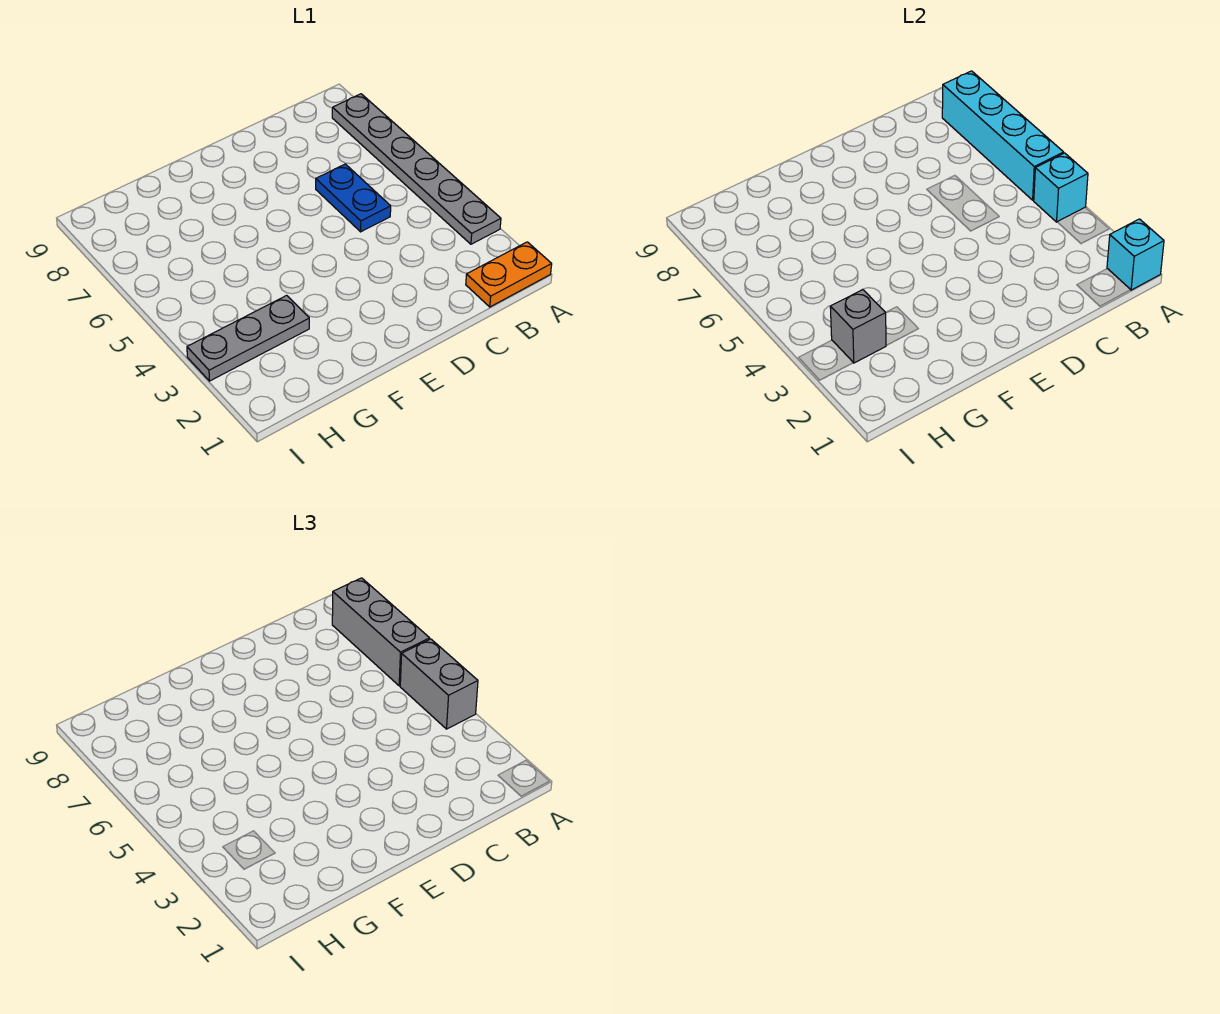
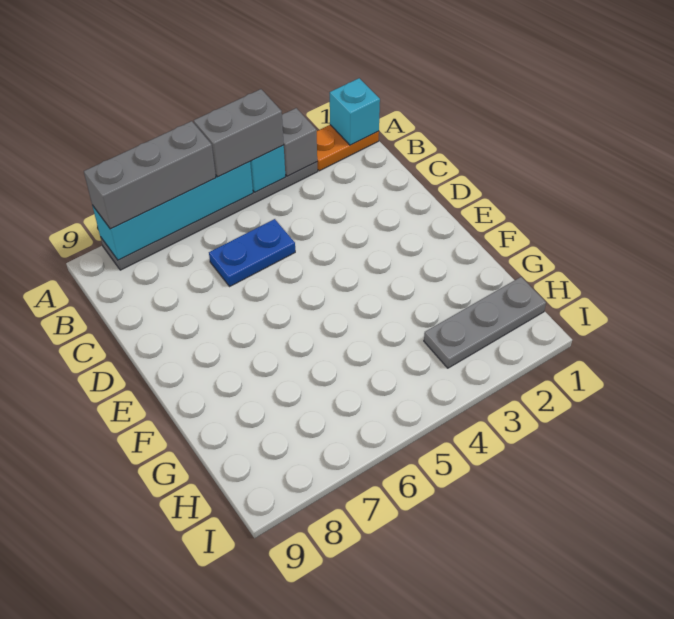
orange 1x2 plate [466,242,552,307] -> orange 1x2 plate turned to [317,125,379,171]
grey 1x3 plate [187,295,309,381] -> grey 1x3 plate turned to [424,277,546,368]
grey 1x1 brick [830,290,886,363] -> grey 1x1 brick moved to [282,108,317,176]

